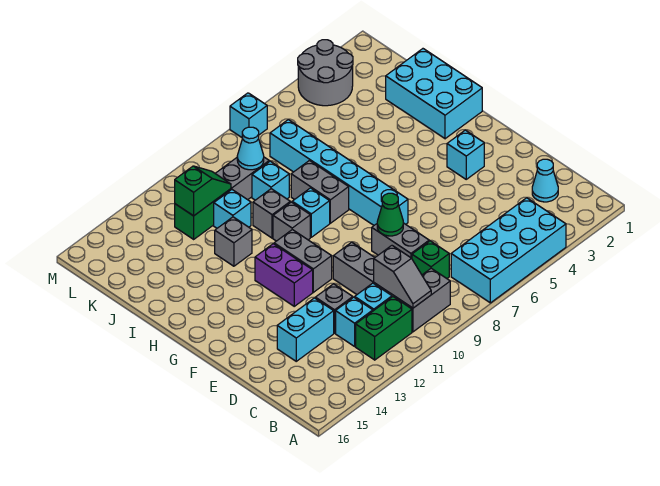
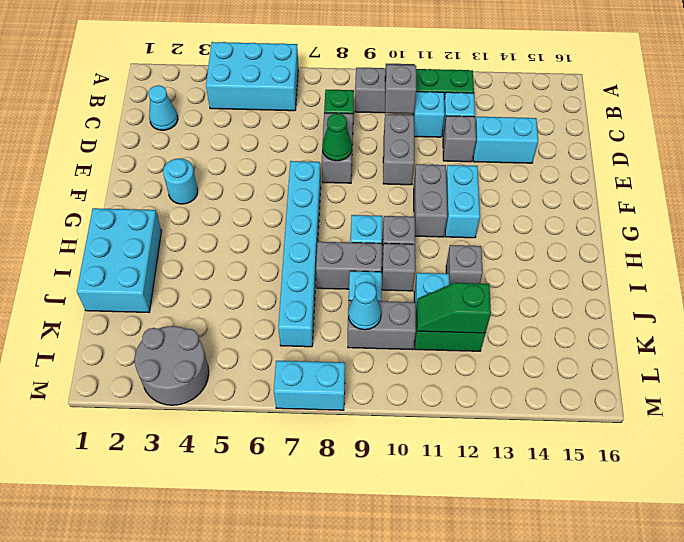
cyan 2x4 brick [451,198,566,303] -> cyan 2x3 brick [206,42,298,111]
cyan 1x1 brick [447,130,484,179] -> cyan 1x1 round brick [163,158,198,204]
purple 1x2 brick [255,244,313,306] -> cyan 1x2 brick [445,165,480,238]
grey 1x2 brick [291,161,349,223] -> grey 1x2 brick turned to [316,242,382,289]
cyan 1x1 brick [230,93,267,138] -> cyan 1x2 brick [274,361,345,410]

